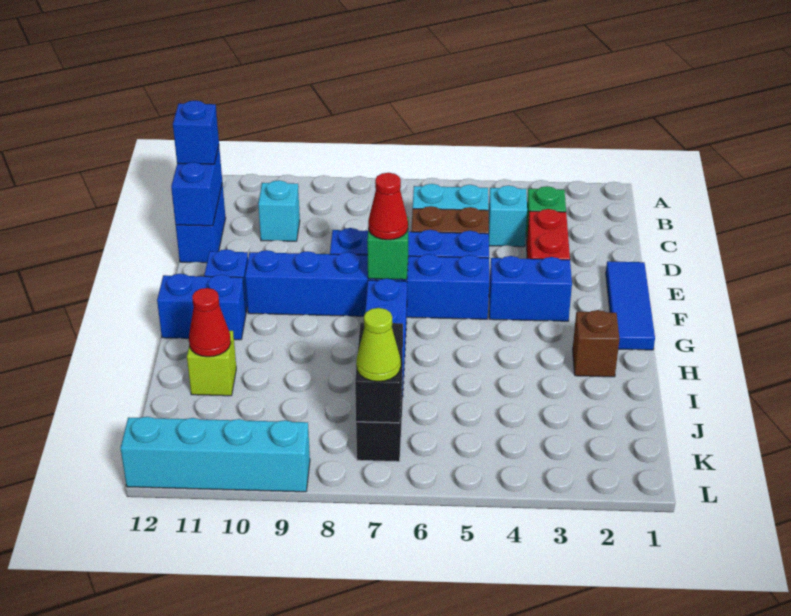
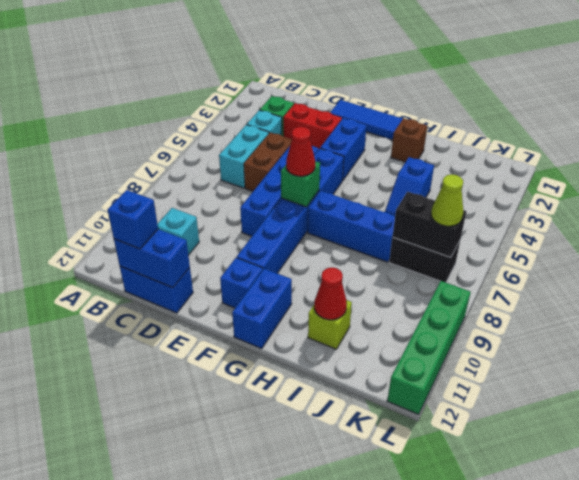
none -> blue 1x2 slope [385,157,434,216]
cyan 1x4 brick [120,417,310,492] -> green 1x4 brick [387,281,471,415]

